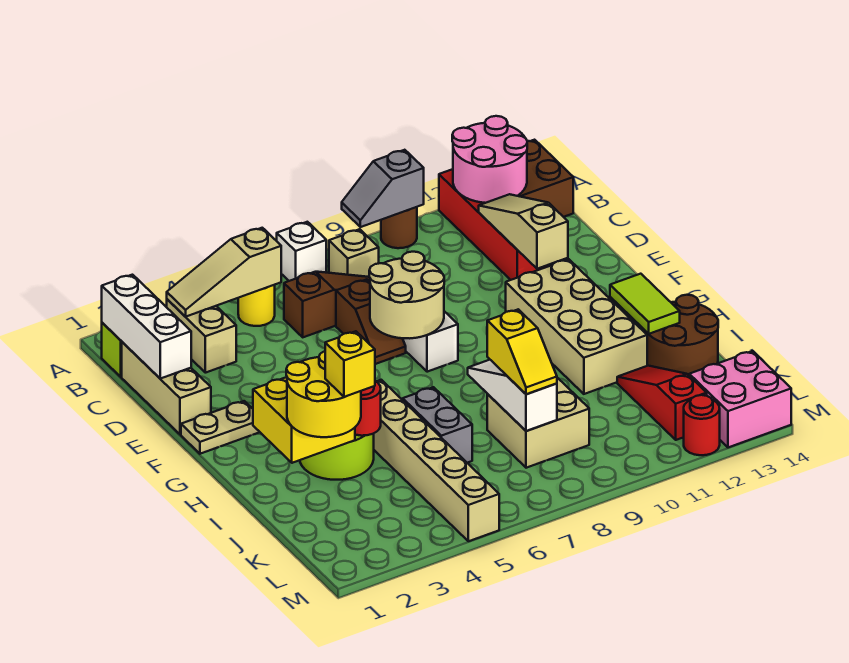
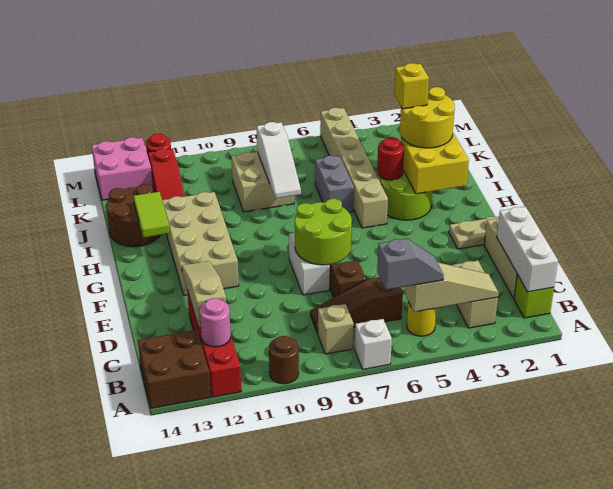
grey 1x2 slope [342,150,424,227] -> grey 1x2 slope moved to [377,239,444,290]
pink 2x2 round brick [452,116,527,203] -> pink 1x1 round brick [200,298,231,347]
tan 1x3 slope [479,194,568,269] -> tan 1x3 slope turned to [182,261,226,328]
tan 2x2 round brick [369,252,444,338] -> lime 2x2 round brick [295,199,352,265]
yellow 1x2 slope [487,309,557,394] -> none

